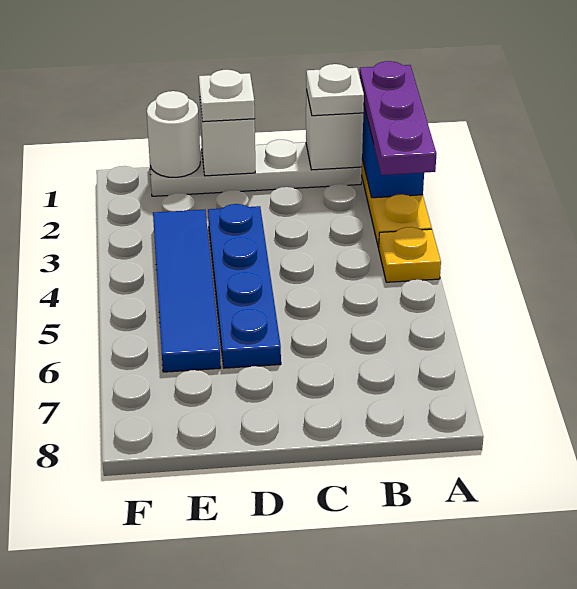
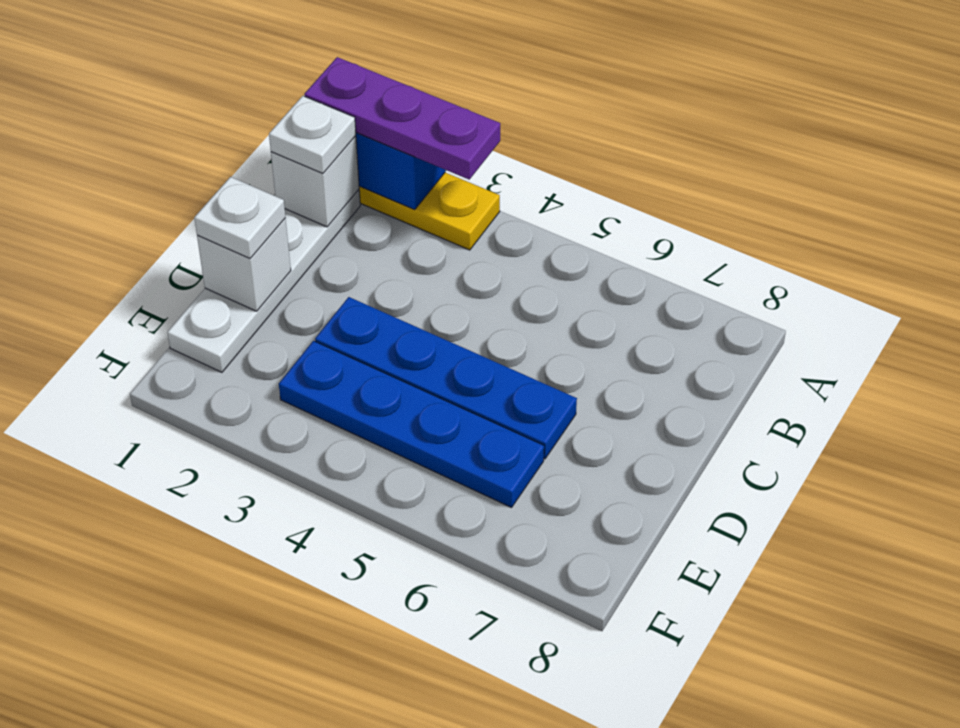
yellow 1x1 plate [379,227,441,282] -> none
white 1x1 round brick [147,91,200,177] -> none
blue 1x4 tile [153,210,221,372] -> blue 1x4 plate [279,341,544,508]

